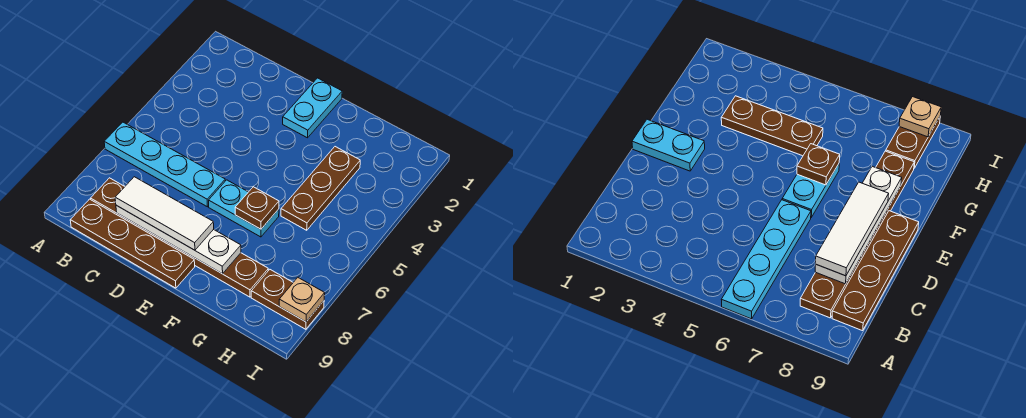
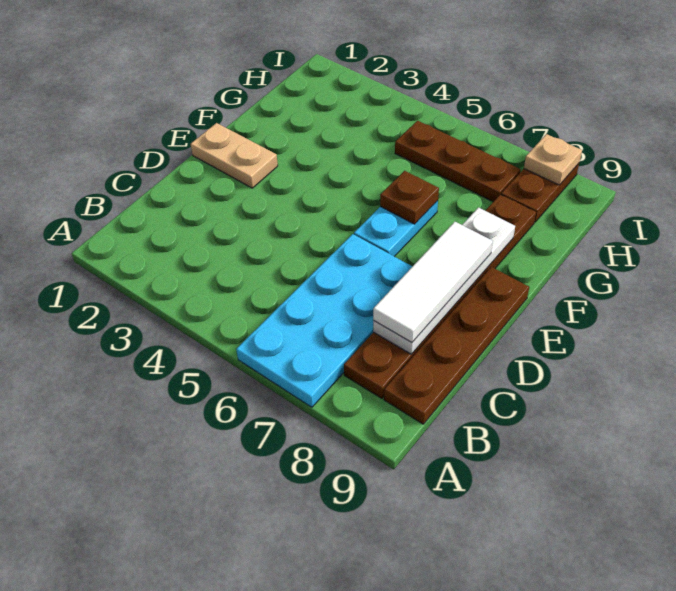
cyan 1x4 plate [104,122,225,207] -> cyan 2x4 plate [236,234,413,407]
cyan 1x2 plate [283,78,342,138] -> tan 1x2 plate [191,123,278,188]
brown 1x3 plate [281,147,360,230] -> brown 1x3 plate moved to [395,121,521,202]

